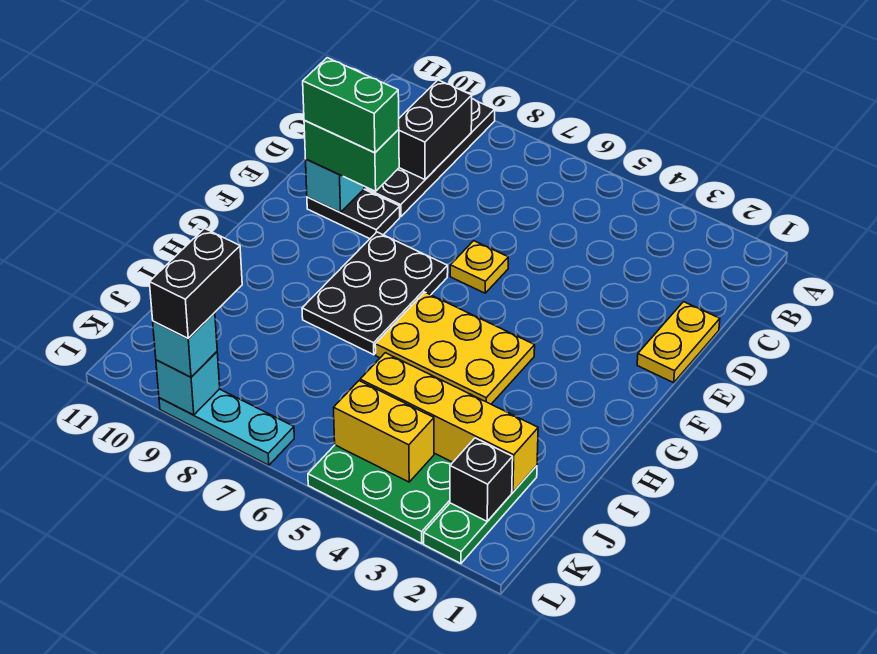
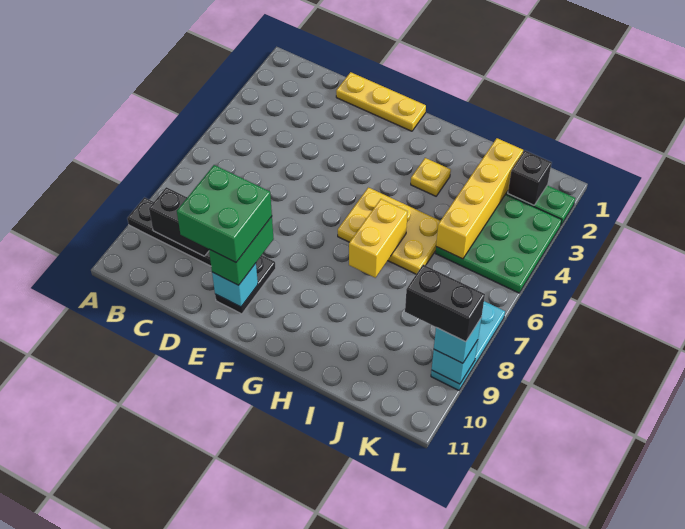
yellow 1x2 plate [637,302,720,383] -> yellow 1x3 plate [336,72,426,131]
yellow 1x1 plate [450,241,508,293] -> yellow 1x1 plate moved to [411,158,451,196]
green 1x2 brick [303,58,399,153] -> green 2x2 brick [177,165,272,262]
black 2x3 plate [302,232,448,355] -> none
yellow 2x3 plate [375,292,535,404] -> yellow 2x3 plate turned to [338,187,440,274]
yellow 1x2 brick [334,381,434,482] -> yellow 1x2 brick moved to [349,199,408,278]

